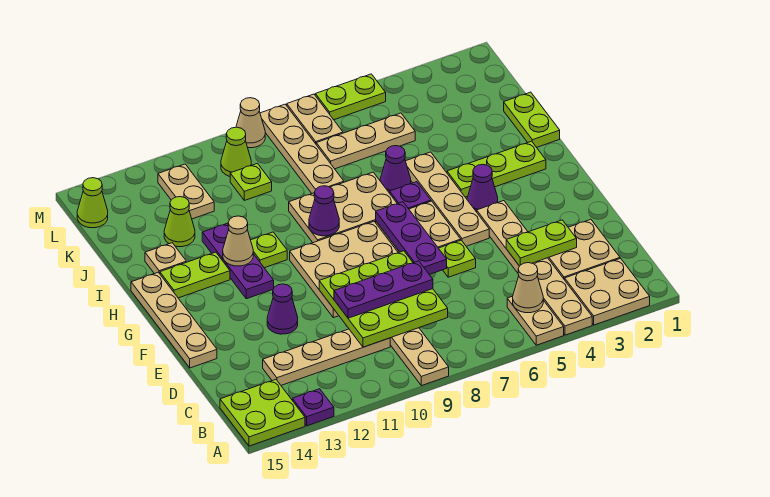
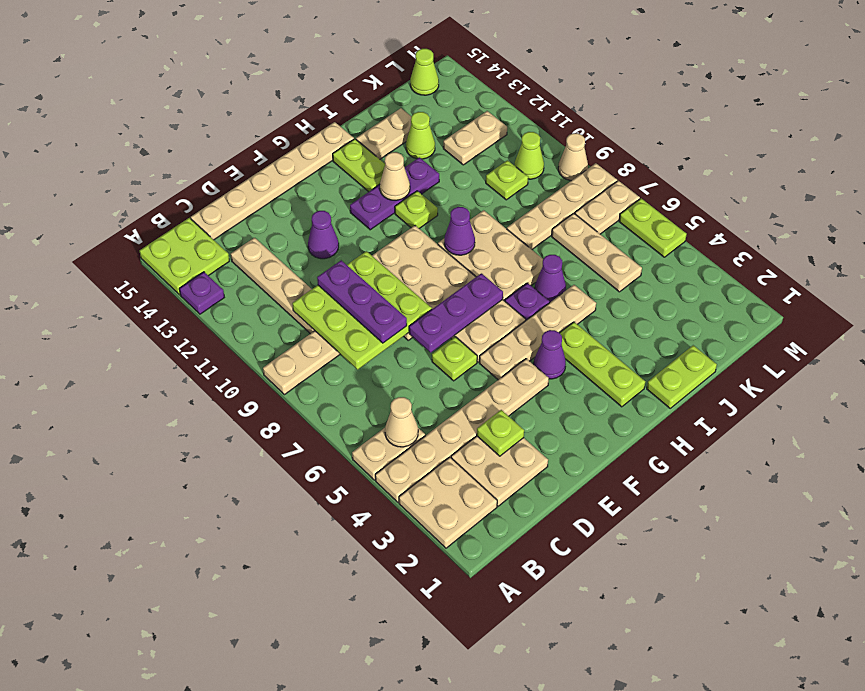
lime 1x2 plate [506,220,577,266] -> lime 1x1 plate [477,410,524,456]
tan 1x4 plate [131,272,217,368] -> tan 1x6 plate [191,122,354,240]
tan 1x1 plate [145,243,186,274] -> tan 1x2 plate [356,108,411,159]

